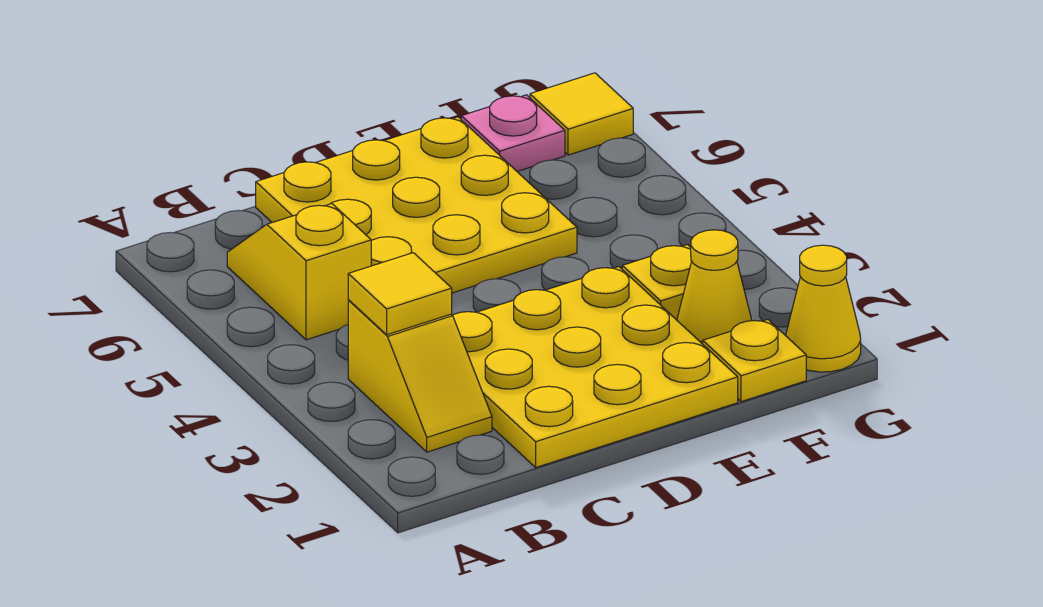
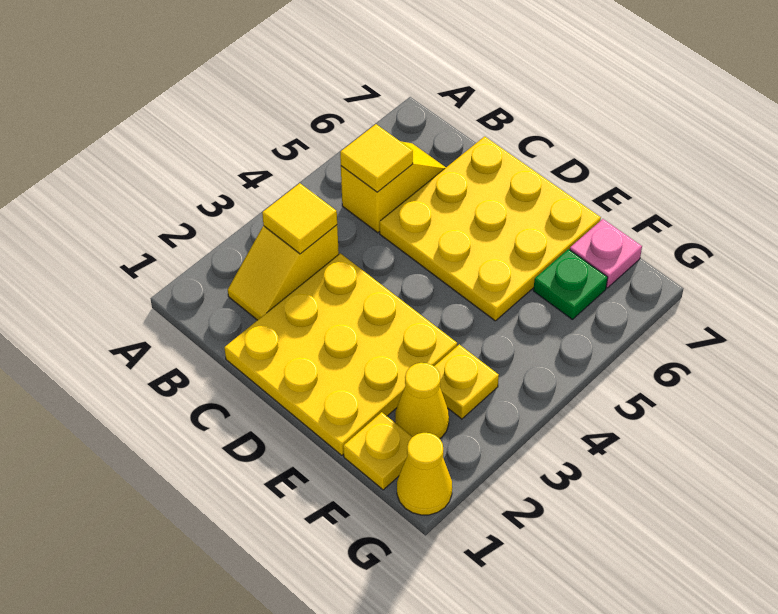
none -> green 1x1 plate [533,249,608,319]
yellow 1x1 tile [530,73,633,155] -> yellow 1x1 tile moved to [340,124,413,192]

